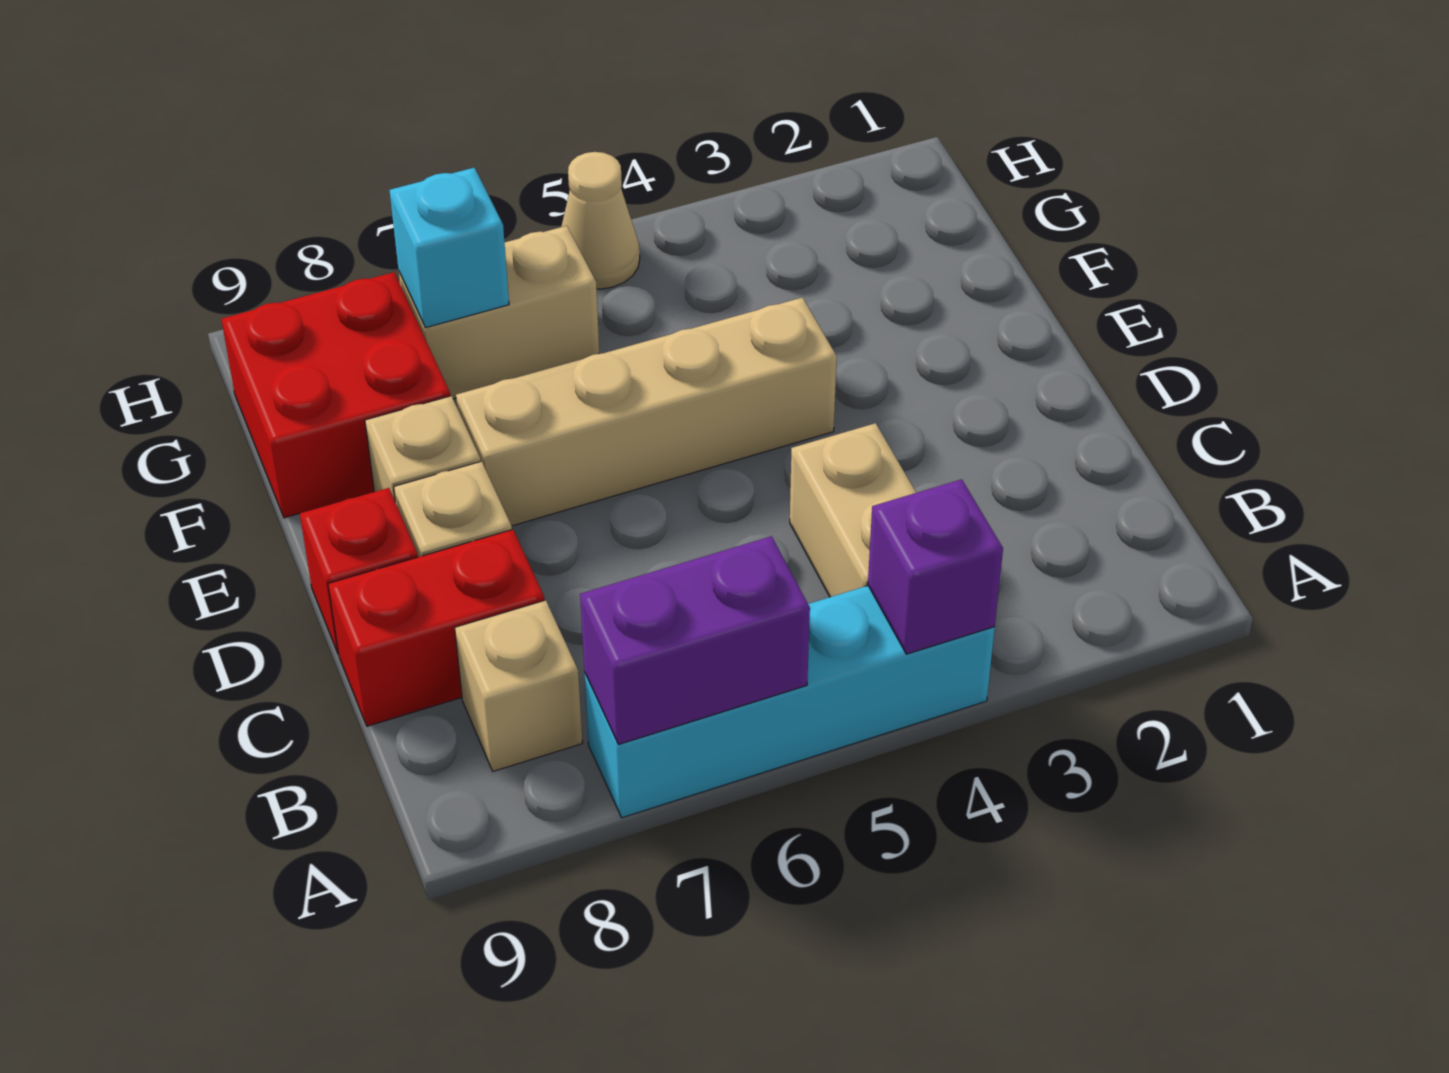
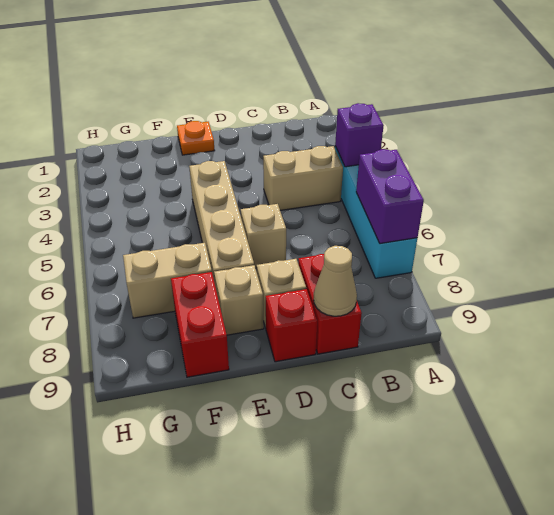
tan 1x1 brick [455,600,582,771] -> tan 1x1 brick moved to [241,204,286,268]
none -> orange 1x1 plate [177,121,215,155]
red 2x2 brick [221,272,450,518] -> red 1x2 brick [171,272,229,377]
tan 1x2 brick [399,226,599,399] -> tan 1x2 brick turned to [123,243,212,318]
cyan 1x1 brick [390,168,509,328] -> none
tan 1x1 cone [561,152,640,289] -> tan 1x1 cone moved to [314,246,357,316]

